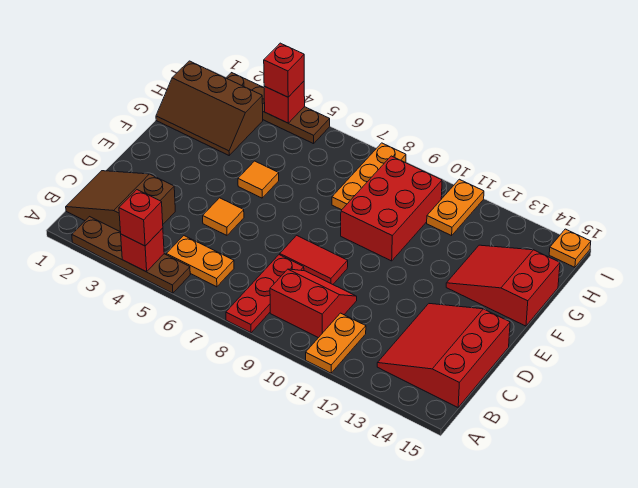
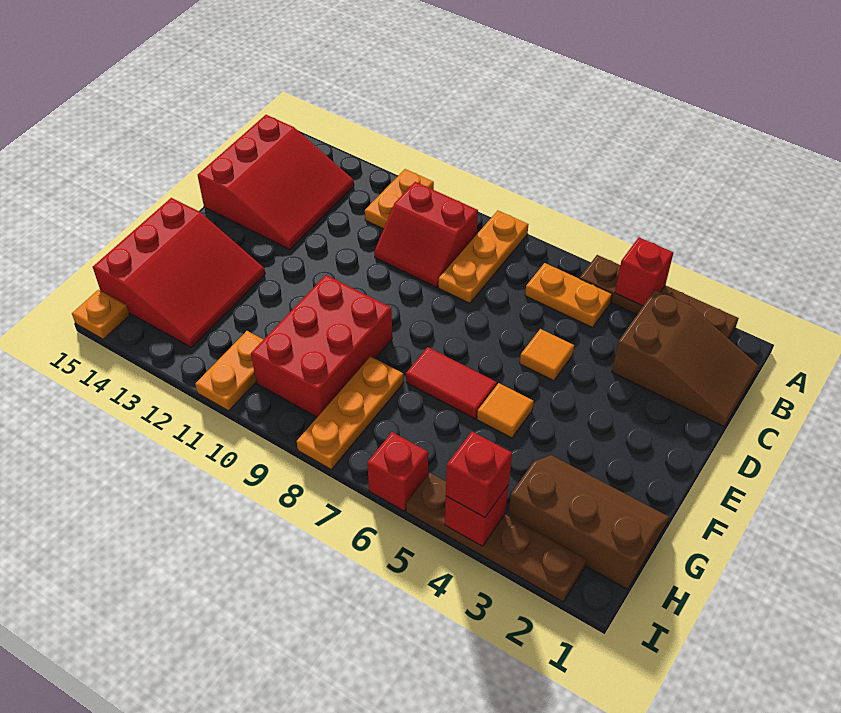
red 1x1 brick [119,190,163,246] -> red 1x1 brick moved to [367,432,428,511]
red 1x3 plate [226,255,304,333] -> orange 1x3 plate [438,211,528,303]
red 1x2 tile [280,235,348,284] -> red 1x2 tile moved to [406,347,497,419]
red 2x3 slope [446,245,560,326] -> red 3x3 slope [93,198,265,347]

